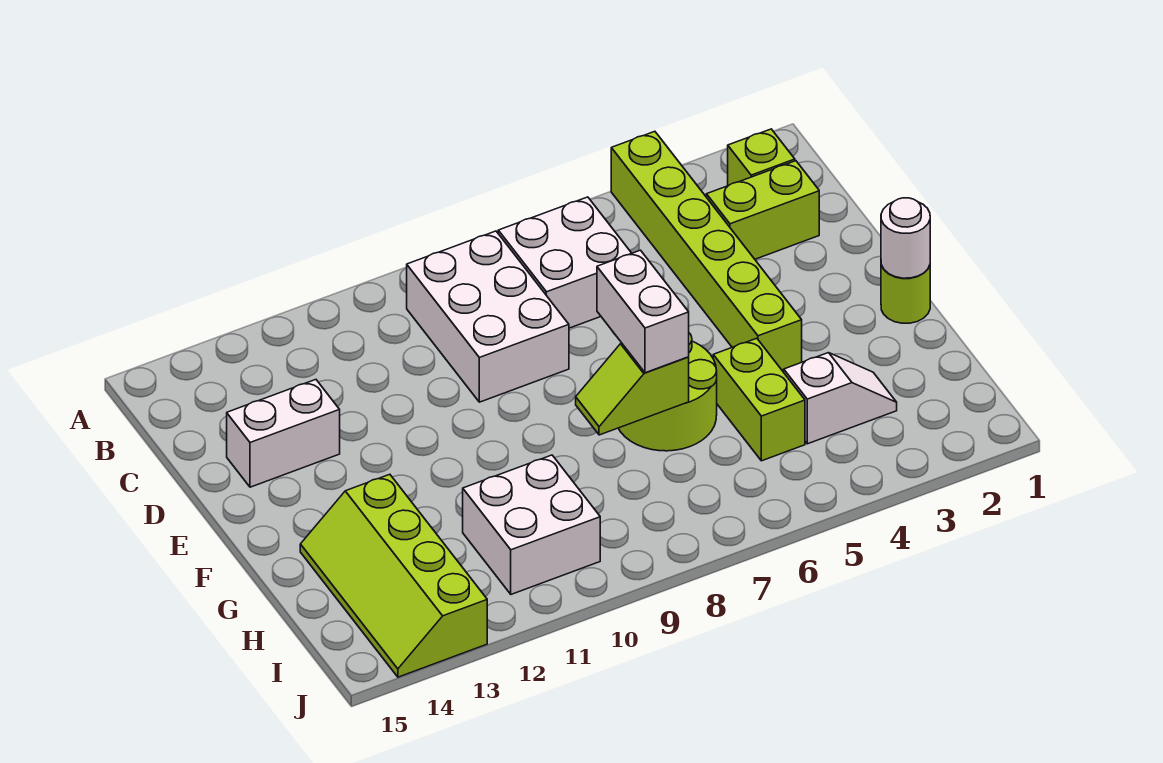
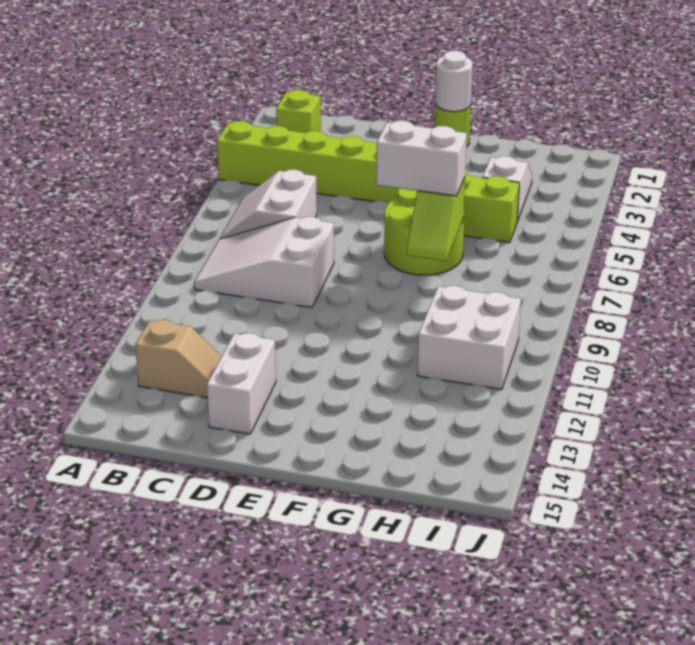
white 2x2 brick [498,197,632,328] -> white 2x2 slope [220,170,317,239]
white 2x3 brick [407,231,569,402] -> white 2x3 slope [194,217,334,307]
none -> tan 1x2 slope [135,320,222,398]
lime 1x2 brick [706,161,819,259] -> none
lime 2x4 slope [300,474,487,677] -> none

